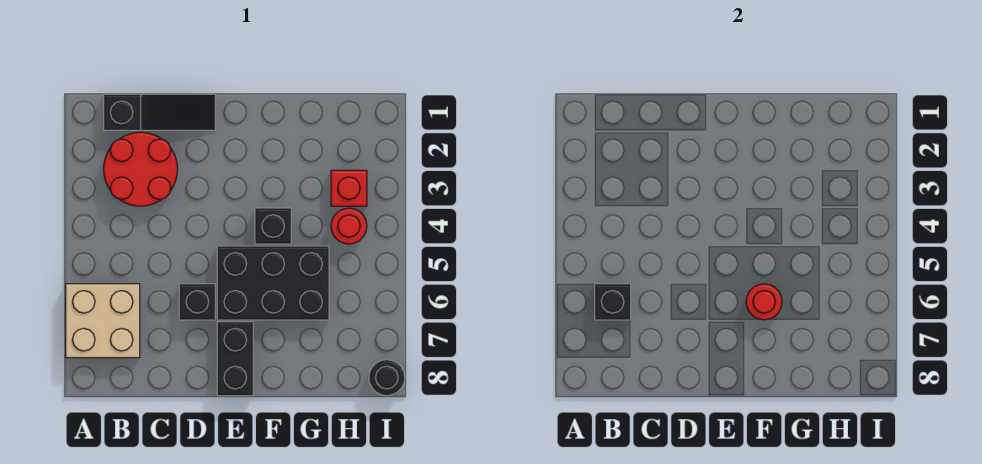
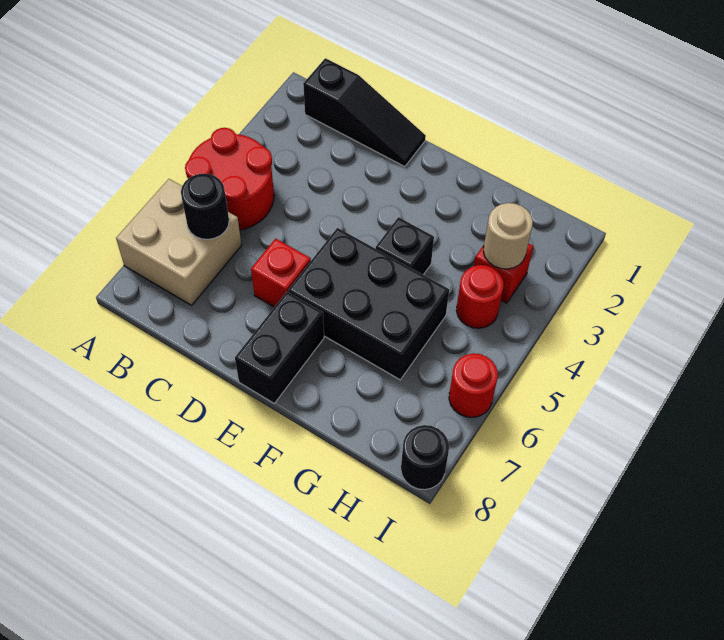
red 2x2 round brick [104,132,178,206] -> red 2x2 round brick moved to [185,128,274,230]
black 1x1 brick [595,284,631,320] -> black 1x1 round brick [181,174,229,239]
black 1x1 brick [179,284,215,320] -> red 1x1 brick [251,239,311,307]
red 1x1 round brick [746,284,782,320] -> red 1x1 round brick moved to [449,353,498,417]
none -> tan 1x1 round brick [483,203,533,269]

